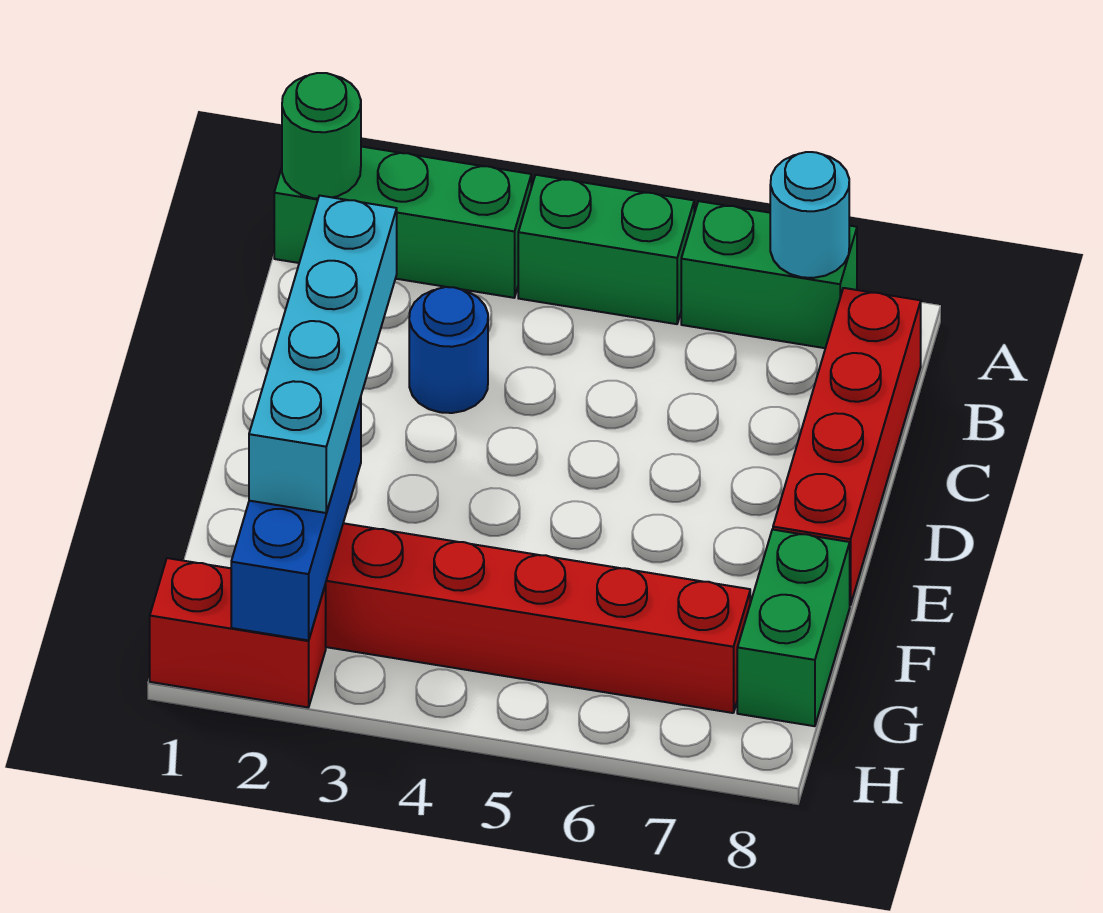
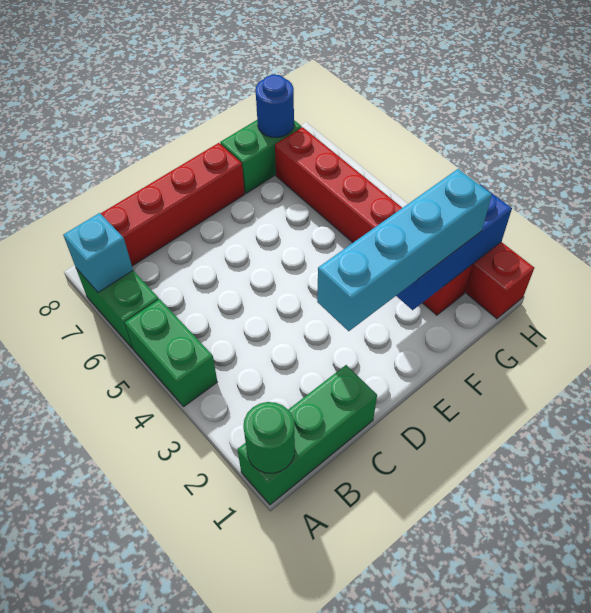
green 1x3 brick [274,147,531,298] -> green 1x3 brick turned to [237,365,377,505]
cyan 1x1 round brick [770,152,849,278] -> cyan 1x1 brick [63,213,133,292]
blue 1x1 round brick [409,287,488,413] -> blue 1x1 round brick moved to [256,75,294,138]

